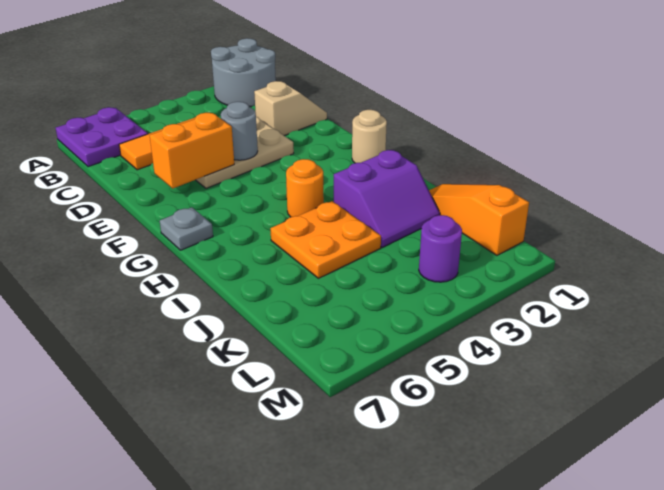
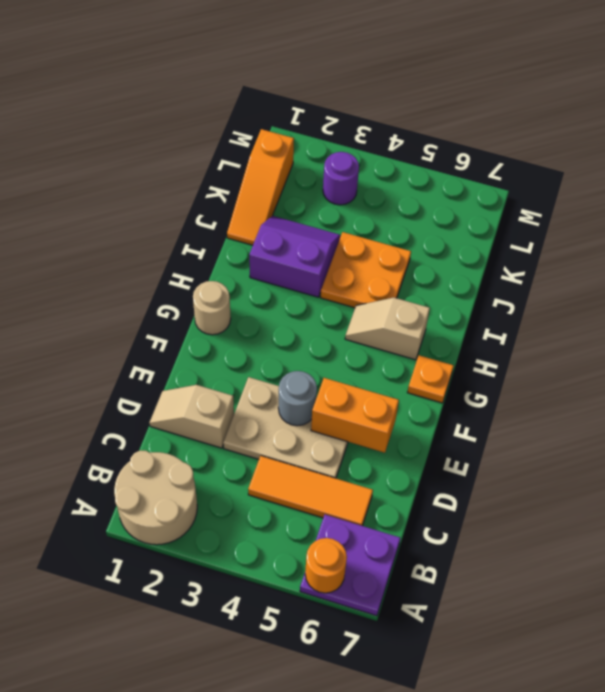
grey 2x2 round brick [211,38,276,107] -> tan 2x2 round brick [114,450,197,545]
grey 1x1 plate [160,207,213,250] -> orange 1x1 plate [407,355,454,403]
orange 1x1 round brick [286,159,324,217] -> orange 1x1 round brick moved to [305,538,347,593]
none -> tan 1x2 slope [345,298,430,360]

